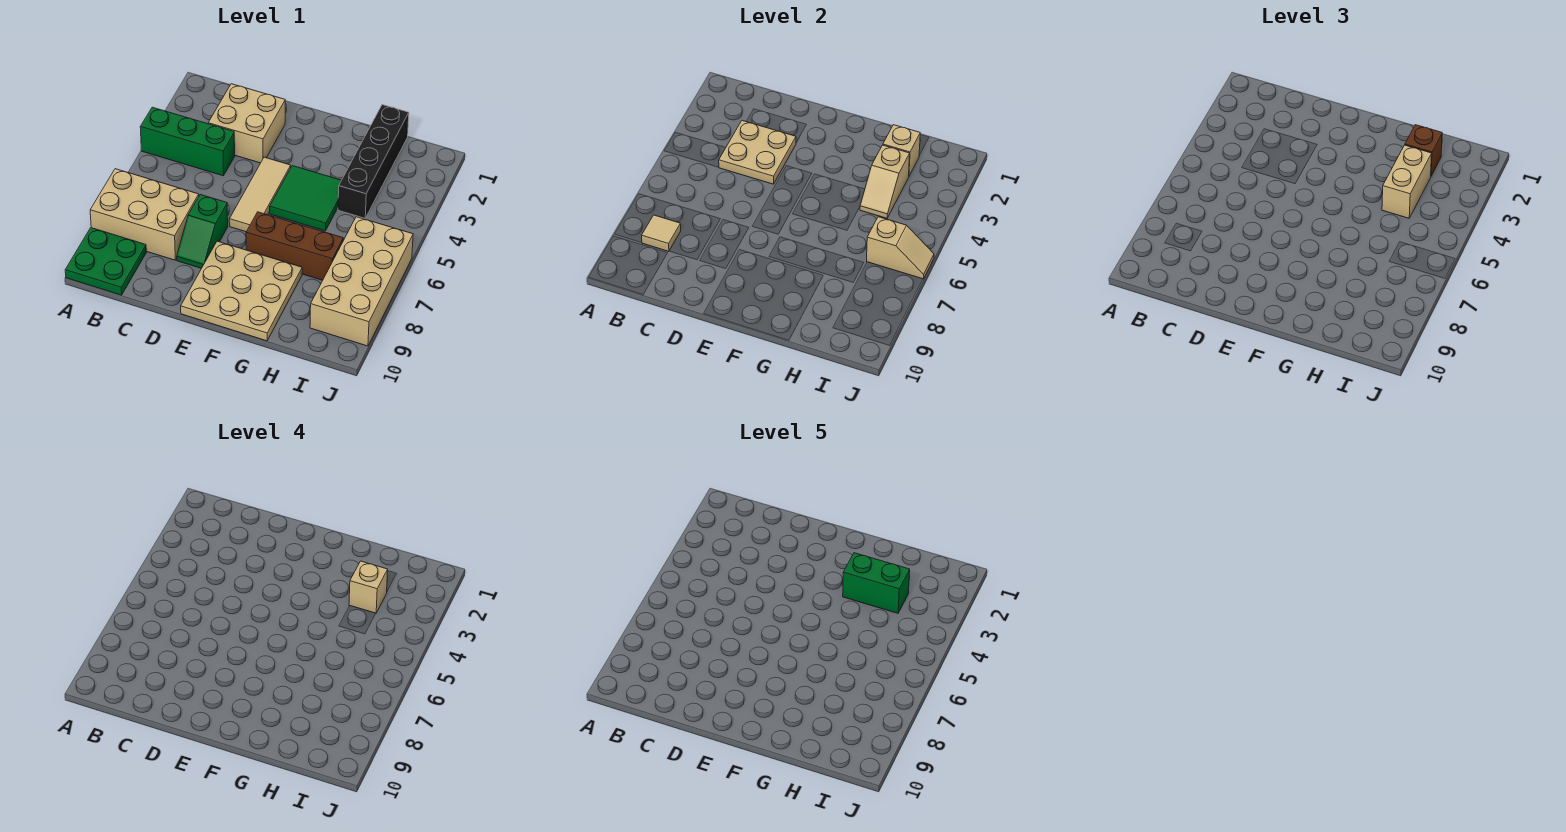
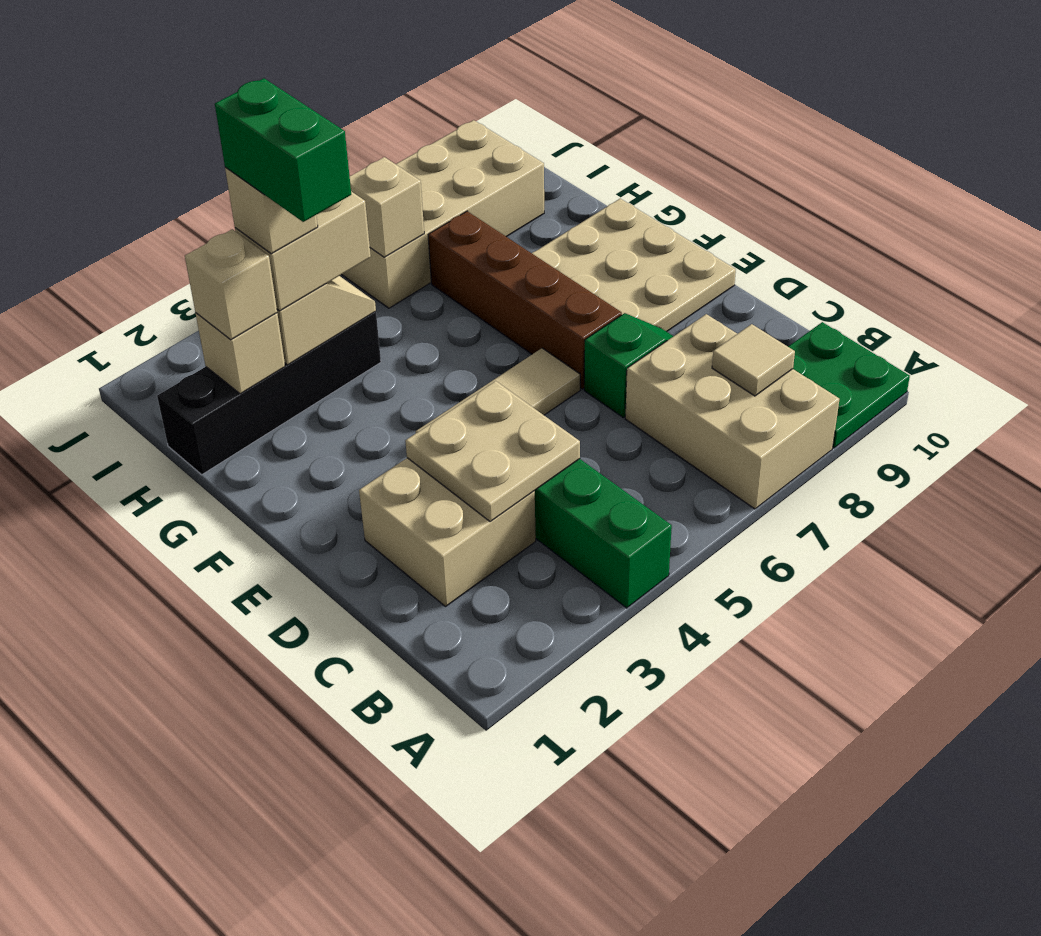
green 2x2 tile [270,166,342,231] -> none
brown 1x3 brick [246,212,343,280] -> brown 1x4 brick [428,211,622,389]
brown 1x1 brick [1405,125,1442,176] -> tan 1x1 brick [185,229,277,340]

